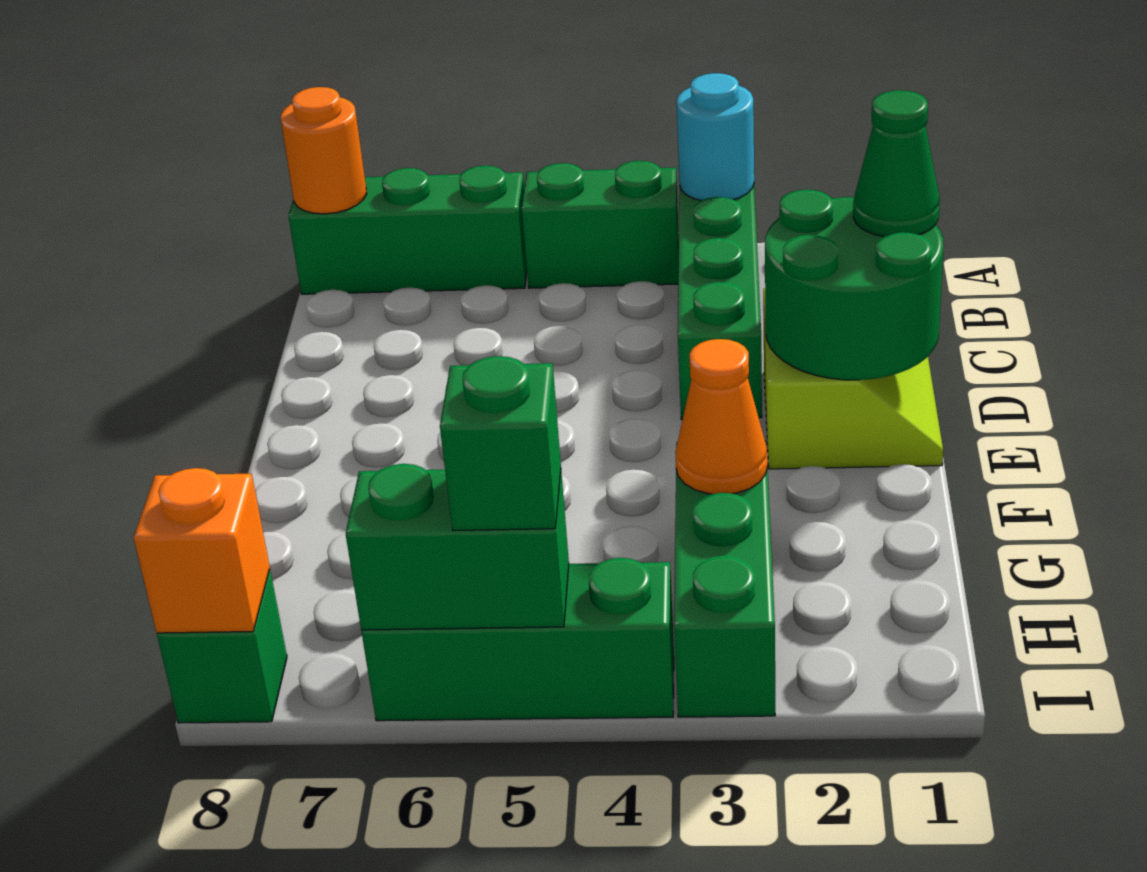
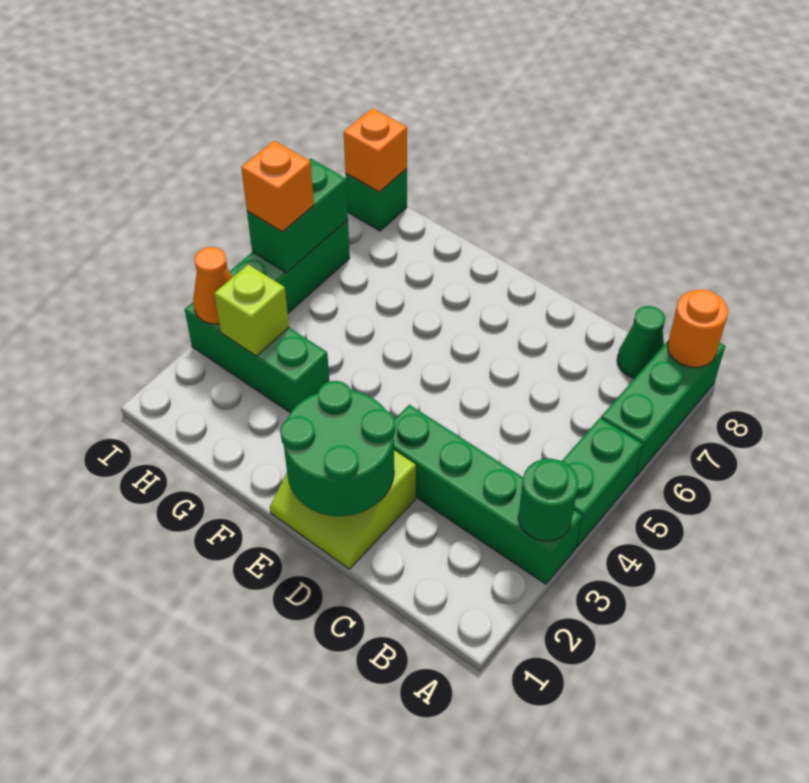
cyan 1x1 round brick [677,73,754,200] -> green 1x1 round brick [518,459,579,541]
green 1x1 cone [853,90,940,236] -> green 1x1 cone moved to [617,306,665,379]
orange 1x1 cone [676,339,768,494] -> orange 1x1 cone moved to [193,247,232,324]
none -> lime 1x1 brick [214,264,289,356]
green 1x1 brick [440,356,561,531] -> orange 1x1 brick [241,141,314,232]

